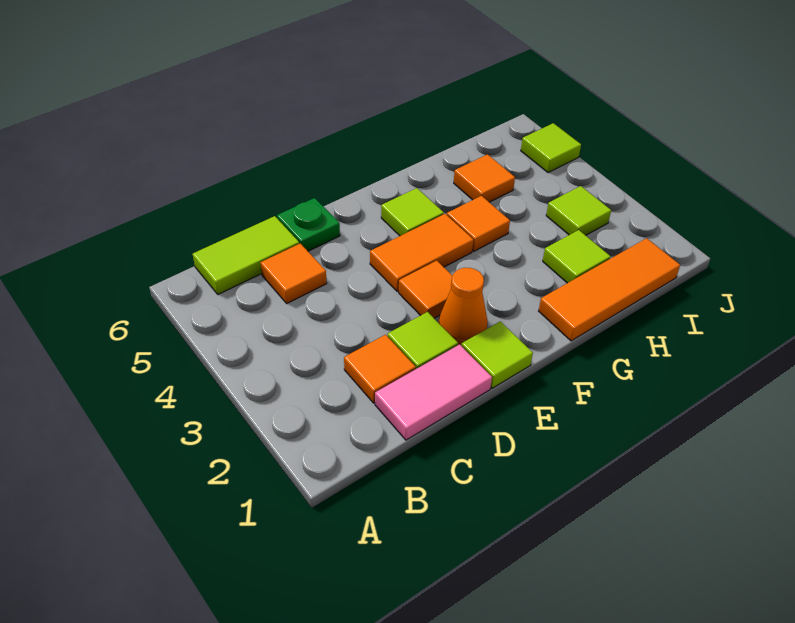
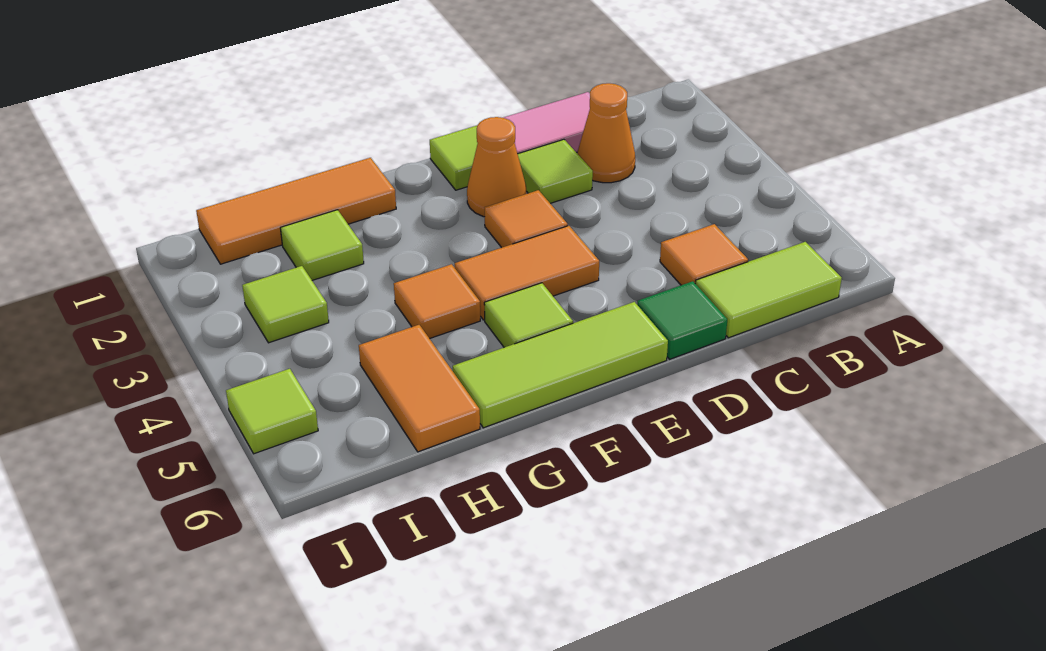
orange 1x1 tile [344,335,416,403] -> orange 1x1 cone [577,83,635,183]
green 1x1 plate [277,198,340,251] -> green 1x1 tile [637,281,727,359]
none -> lime 1x3 tile [453,302,668,428]
orange 1x1 tile [454,154,515,202] -> orange 1x2 tile [359,325,480,452]

